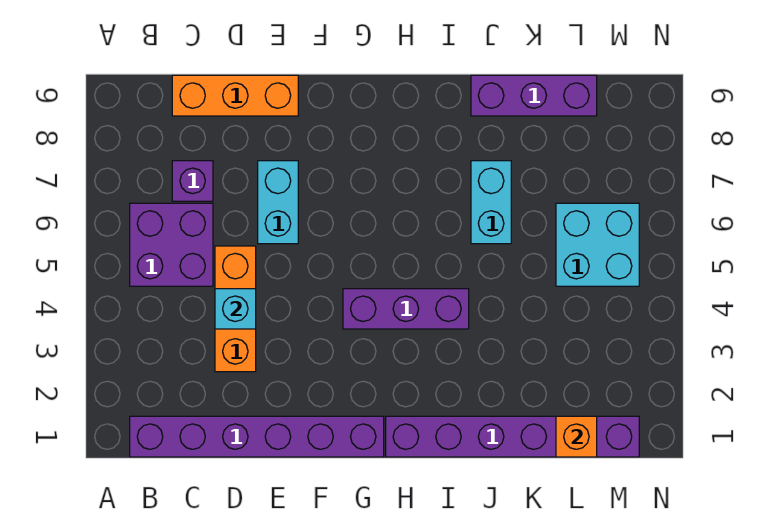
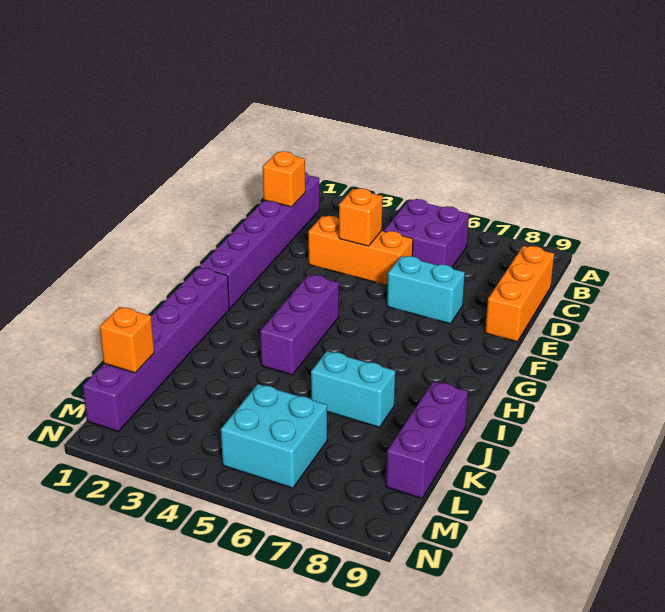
none -> orange 1x1 brick [263,151,305,207]
purple 1x1 brick [172,161,213,201] -> none
cyan 1x1 brick [215,289,256,329] -> orange 1x1 brick [339,188,383,246]

